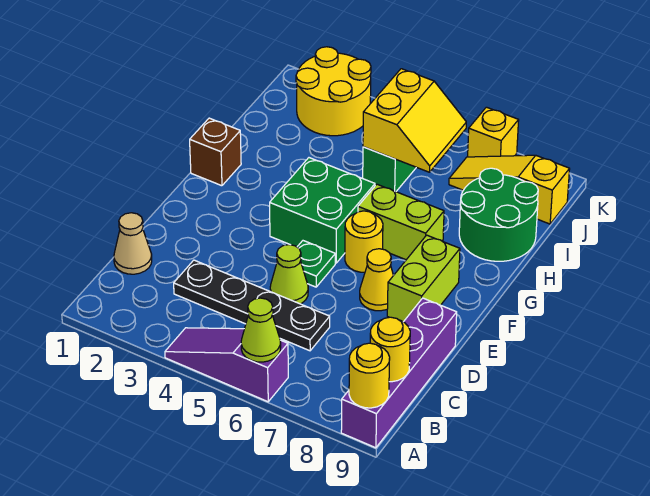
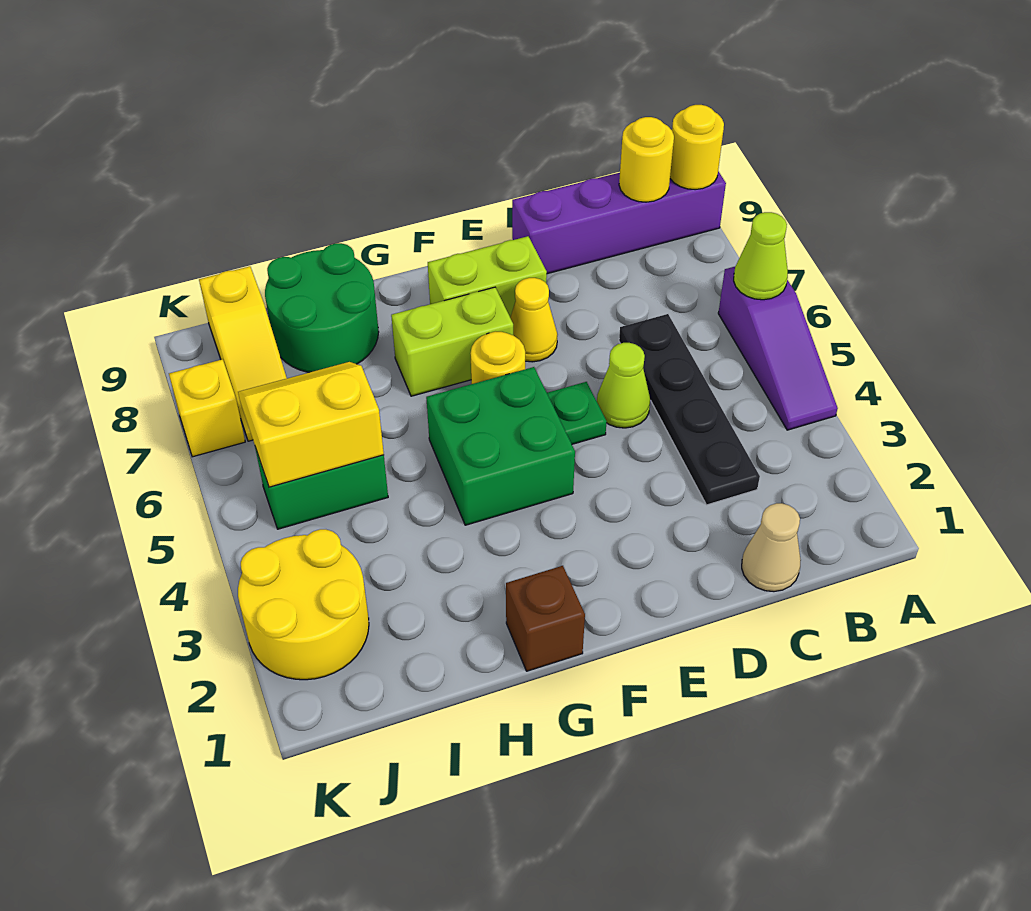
lime 1x2 brick [358,184,444,260] -> lime 1x2 brick turned to [391,287,513,396]

